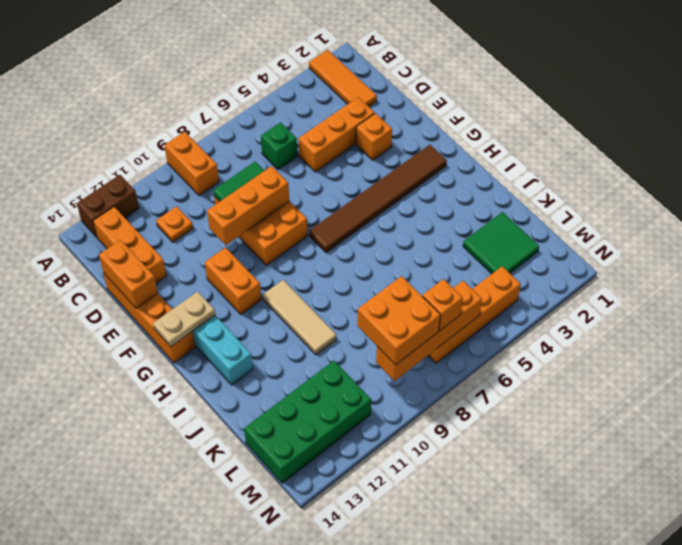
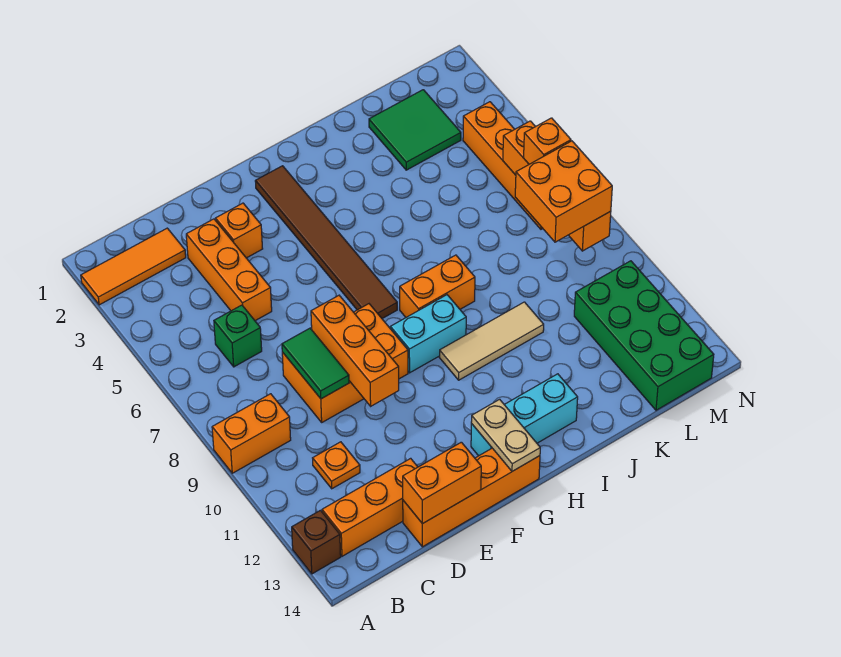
brown 1x2 brick [77,175,139,237] -> brown 1x1 brick [292,510,341,574]
orange 1x2 brick [205,248,261,314] -> orange 1x2 brick moved to [400,255,475,317]
none -> cyan 1x2 brick [390,295,466,373]

